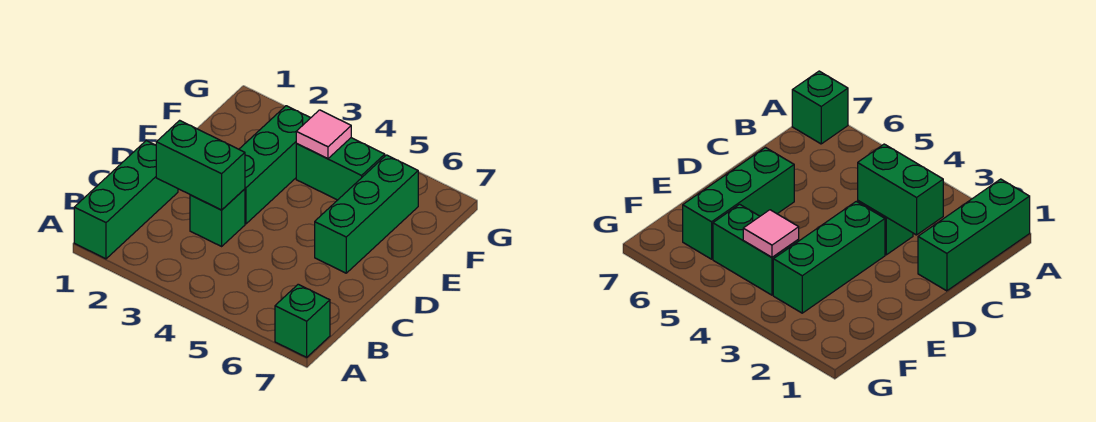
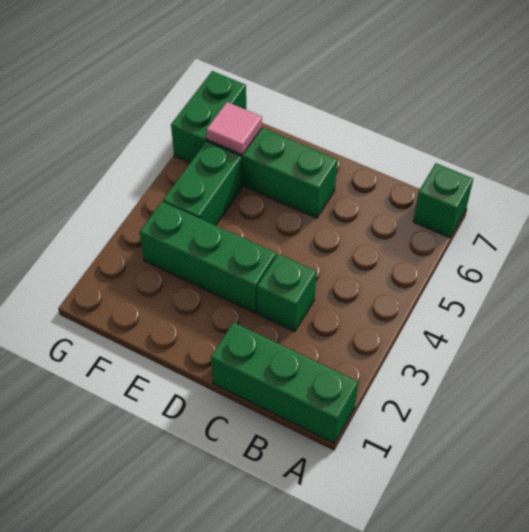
green 1x2 brick [156,120,245,210] -> green 1x2 brick moved to [171,71,246,163]
pink 1x1 tile [296,110,351,158] -> pink 1x1 tile moved to [207,102,262,155]

